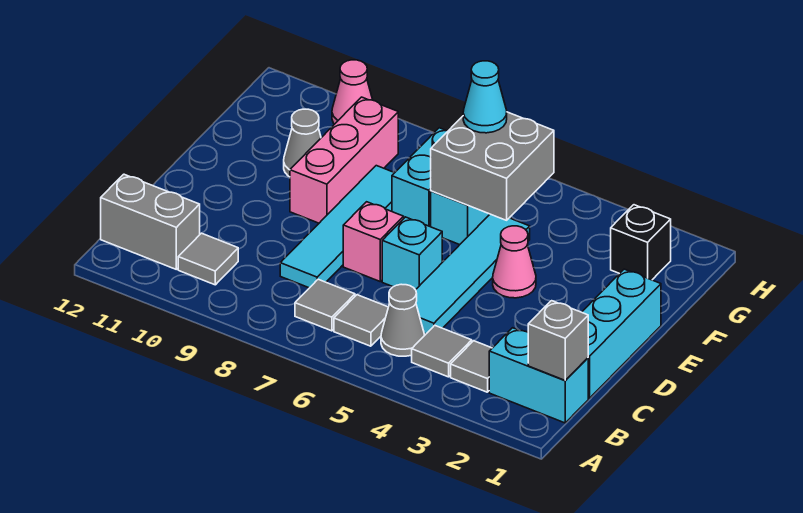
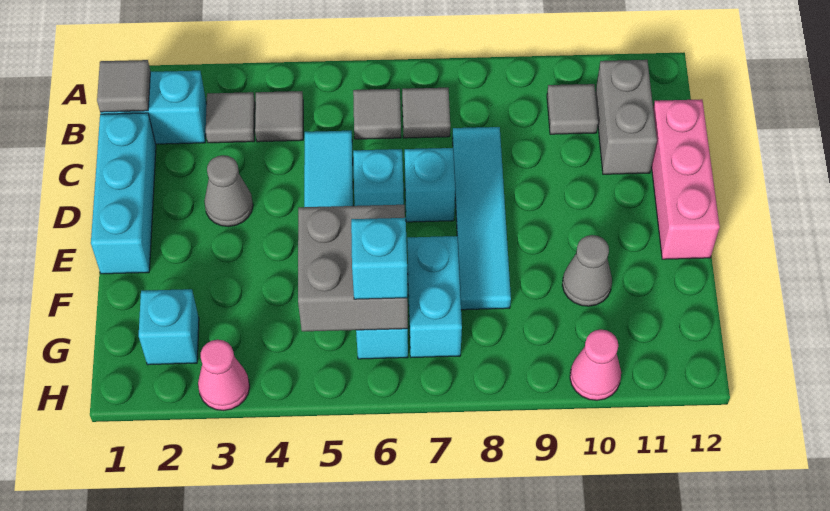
grey 1x1 brick [528,301,588,380] -> grey 1x1 tile [97,60,150,112]
grey 1x1 cone [381,284,425,356] -> grey 1x1 cone moved to [204,155,253,227]
grey 1x2 brick [101,174,200,269] -> grey 1x2 brick turned to [595,60,657,174]
pink 1x1 brick [343,202,404,281] -> cyan 1x1 brick [405,148,455,222]
pink 1x1 cone [493,226,536,298] -> pink 1x1 cone moved to [198,340,250,411]
pink 1x3 brick [290,97,398,223] -> pink 1x3 brick moved to [651,99,720,259]
black 1x1 brick [611,205,671,280] -> cyan 1x1 brick [139,289,199,365]
cyan 1x1 cone [463,61,507,133] -> cyan 1x1 brick [351,218,407,299]

